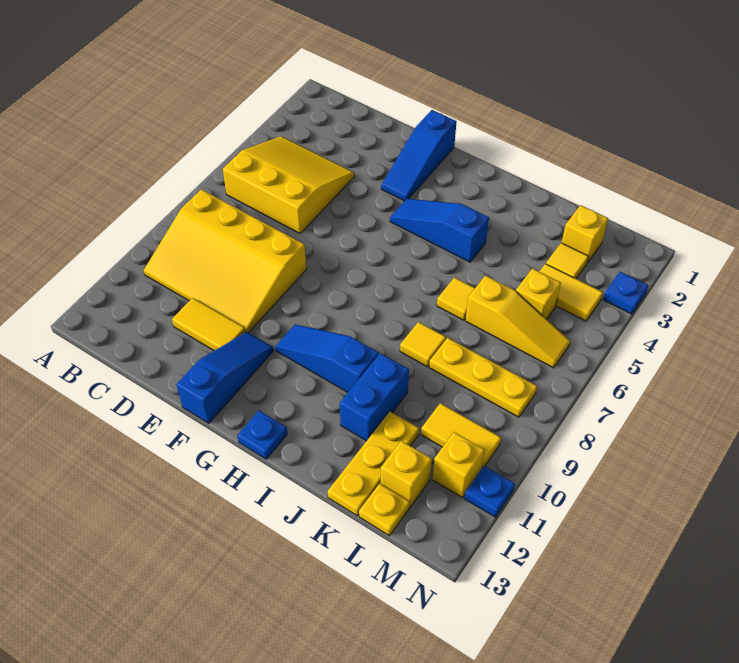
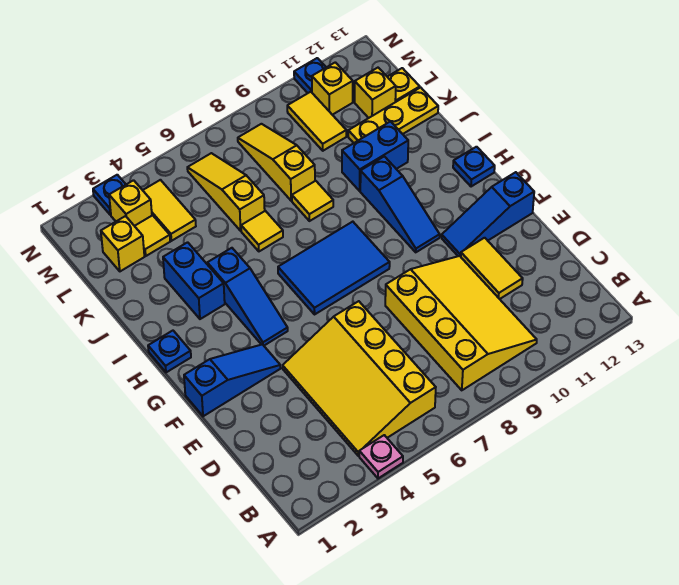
none -> pink 1x1 plate [359,435,403,478]
yellow 3x3 slope [223,136,354,233] -> yellow 3x4 slope [283,301,436,456]
none -> blue 2x3 tile [278,222,390,314]
none -> blue 1x1 plate [148,331,191,372]
none -> blue 1x2 brick [163,242,225,319]
yellow 1x3 plate [429,338,537,417] -> yellow 1x3 slope [238,124,315,201]
yellow 1x1 brick [516,268,561,319] -> yellow 1x1 brick moved to [109,180,152,226]

